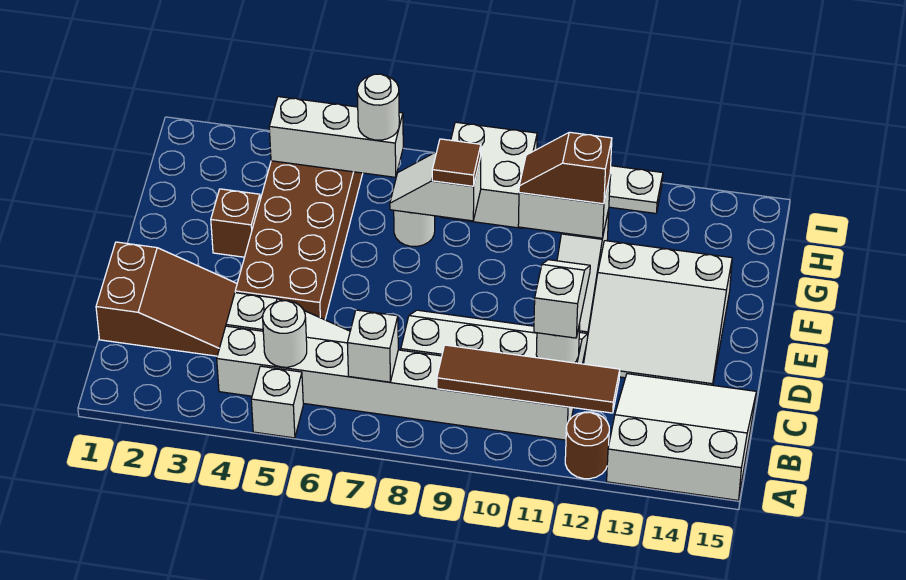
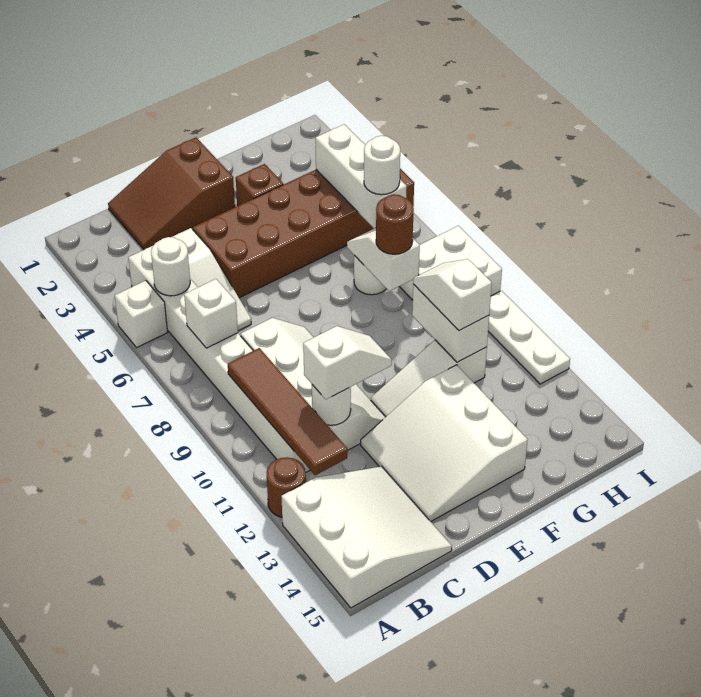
brown 2x3 slope [96,242,237,356] -> brown 2x3 slope turned to [108,138,235,250]
brown 1x1 tile [432,139,481,186] -> brown 1x1 round brick [376,194,414,254]
brown 1x2 slope [519,132,612,204] -> white 1x2 slope [413,259,492,331]

